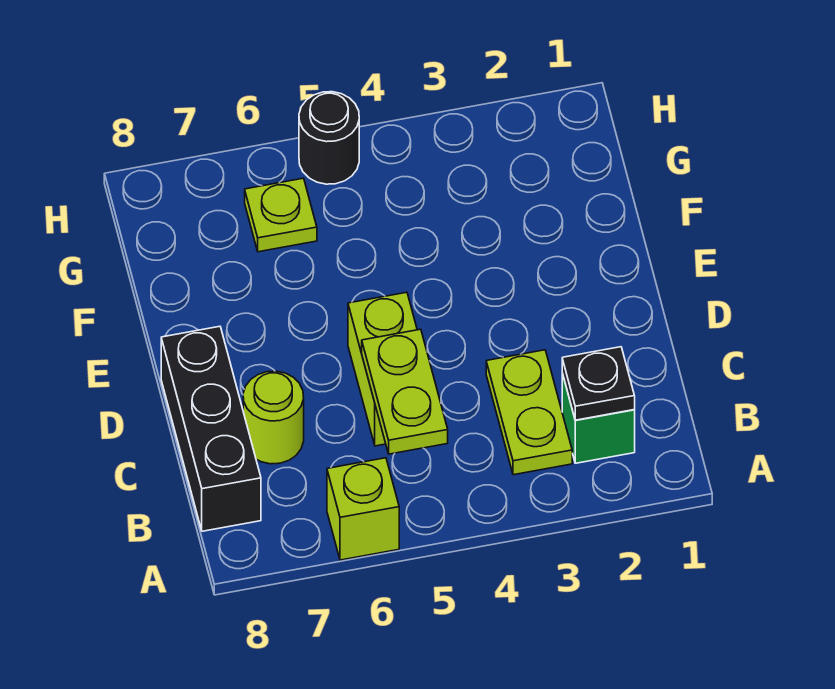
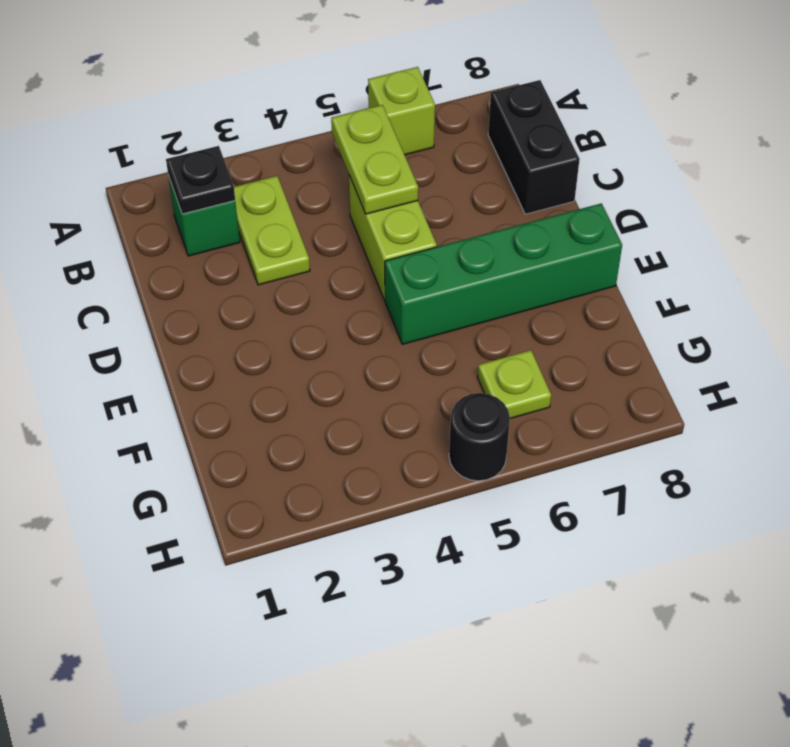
black 1x3 brick [161,326,261,531] -> black 1x2 brick [488,80,580,214]
lime 1x1 round brick [243,371,304,464] -> none
none -> green 1x4 brick [385,203,622,344]

